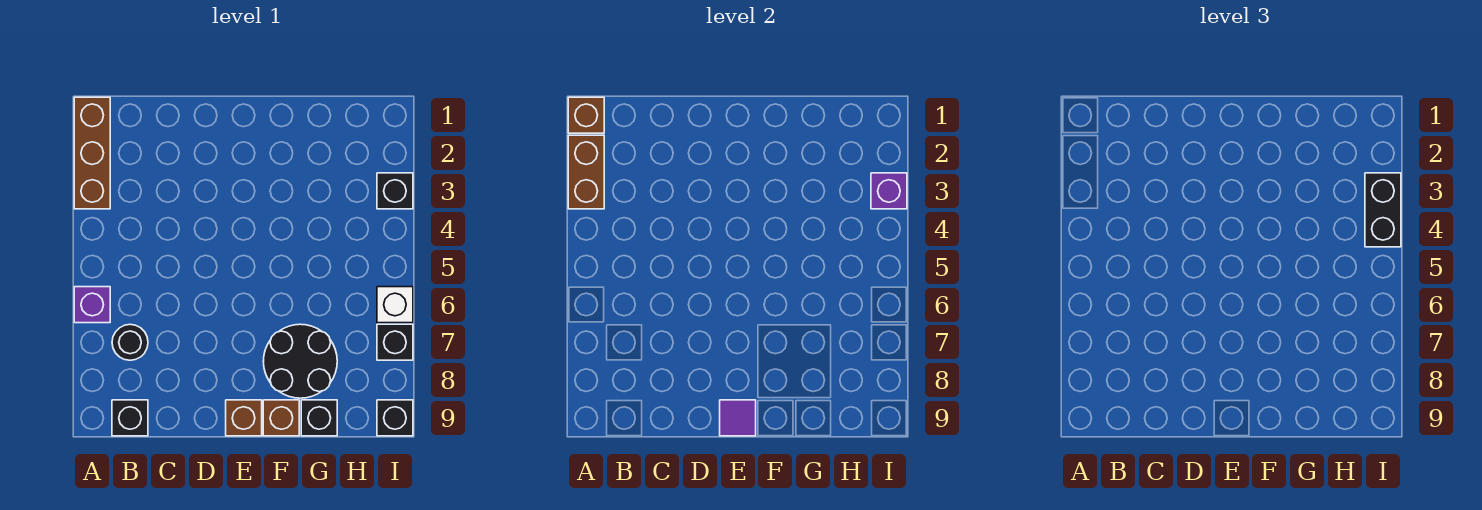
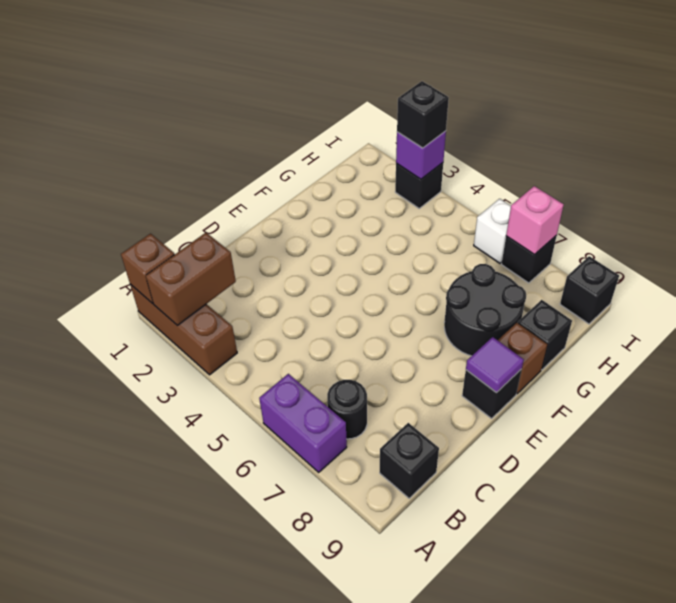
brown 1x2 brick [568,135,604,209] -> brown 1x2 brick turned to [146,233,236,325]
purple 1x1 brick [74,287,110,323] -> purple 1x2 brick [259,374,347,472]
brown 1x1 brick [226,400,262,436] -> black 1x1 brick [462,369,522,419]
black 1x2 brick [1365,173,1401,247] -> black 1x1 brick [397,81,449,148]
none -> pink 1x1 brick [506,186,564,255]

